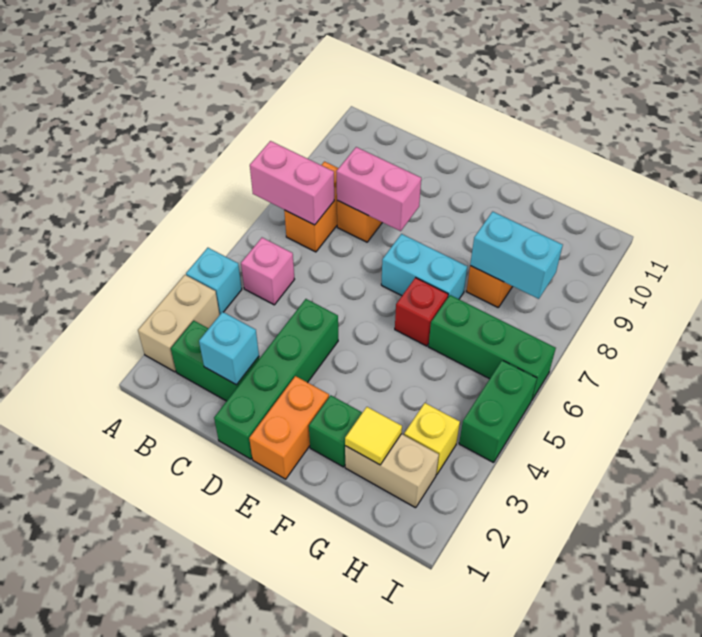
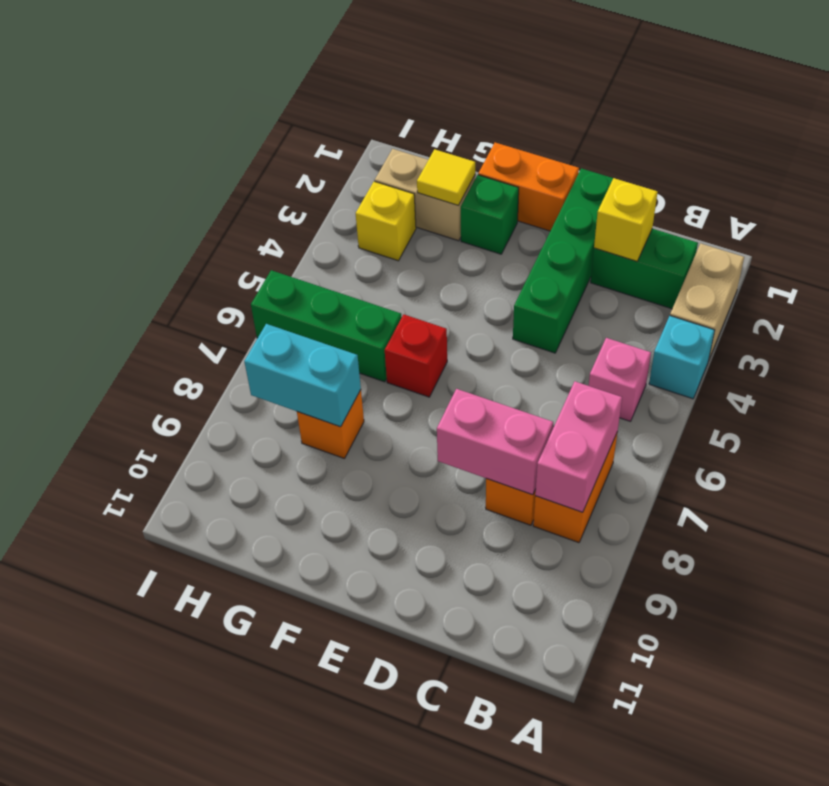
pink 1x2 brick [250,141,334,225] -> pink 1x2 brick turned to [535,381,622,512]
cyan 1x1 brick [199,312,259,385] -> yellow 1x1 brick [594,178,657,261]
orange 1x2 brick [249,376,329,479] -> orange 1x2 brick turned to [478,143,579,231]
cyan 1x2 brick [381,234,467,299] -> none
green 1x2 brick [459,360,537,463] -> none

